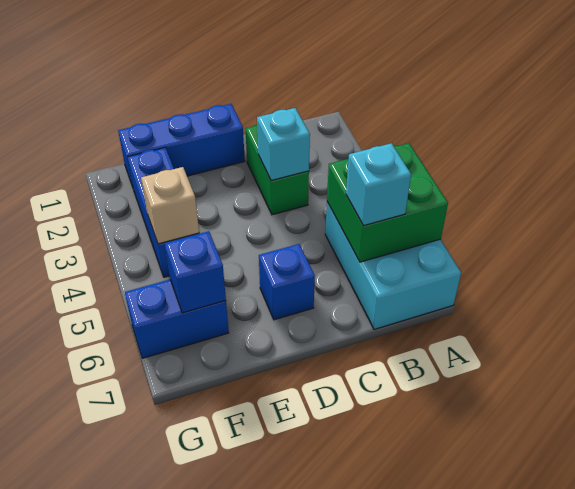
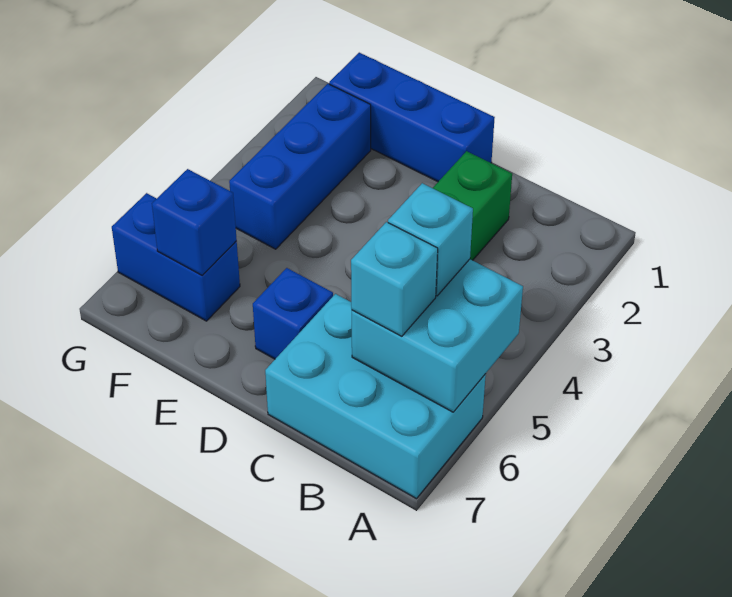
cyan 2x3 brick [325,202,461,329] -> cyan 2x3 brick turned to [265,294,486,499]
green 2x2 brick [327,143,448,262] -> cyan 2x2 brick [352,259,523,412]
cyan 1x1 brick [257,108,310,181] -> cyan 1x1 brick moved to [388,183,473,296]
tan 1x1 brick [141,167,199,244] -> none

